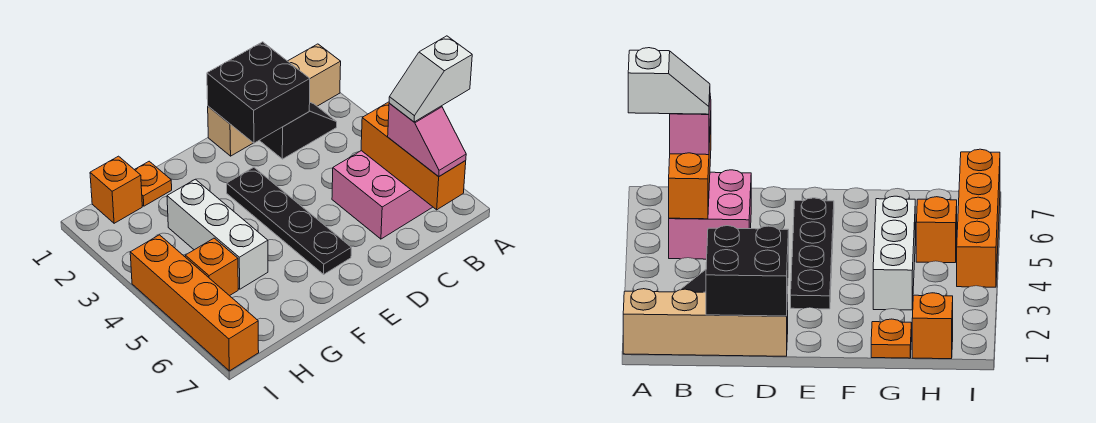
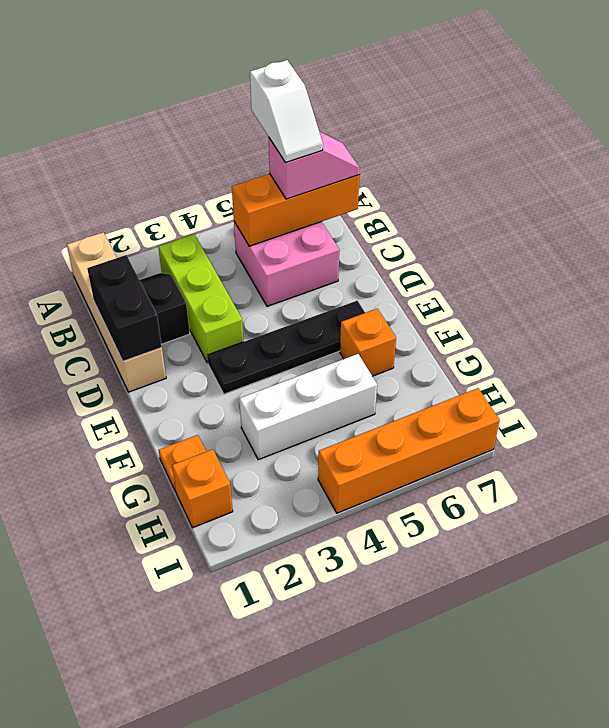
none -> lime 1x3 brick [158,234,244,363]
black 2x2 brick [207,42,310,143] -> black 1x2 brick [87,255,162,361]
orange 1x1 brick [185,238,238,296] -> orange 1x1 brick moved to [340,309,396,376]

